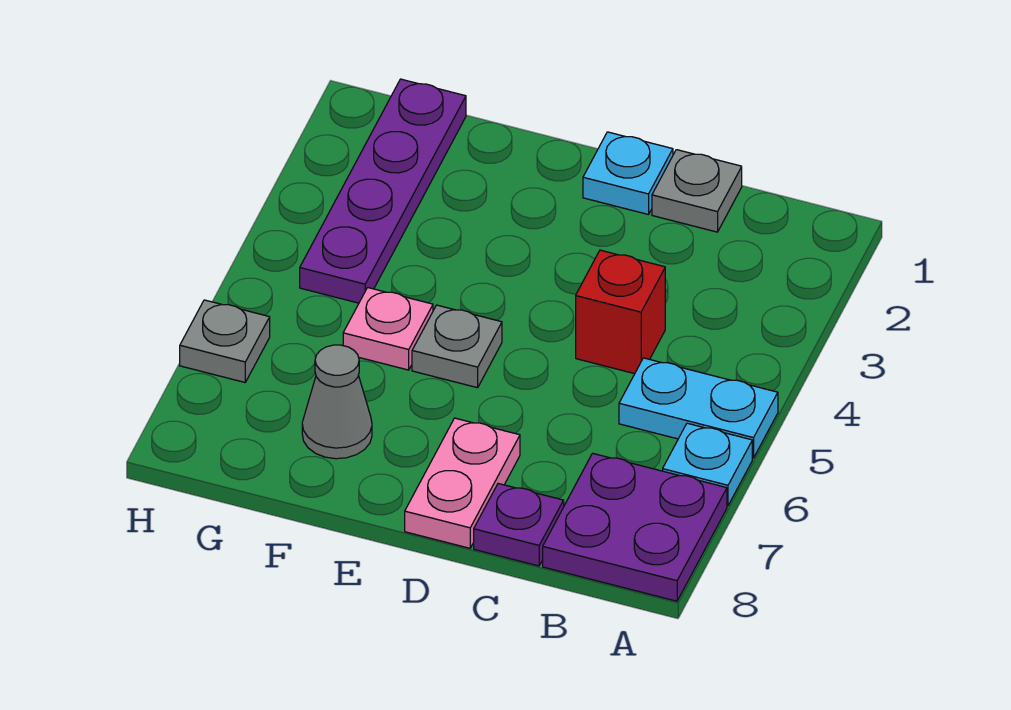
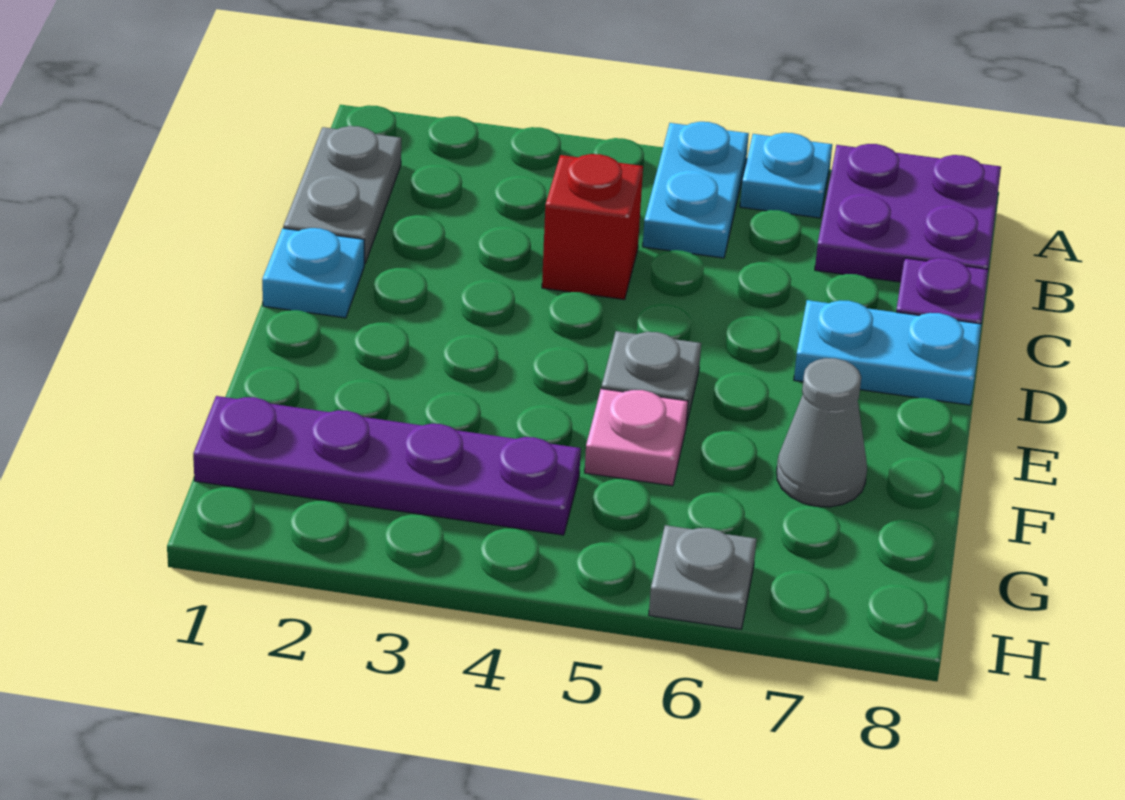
grey 1x1 plate [652,150,742,232] -> grey 1x2 plate [283,126,401,264]
pink 1x2 plate [405,418,520,548] -> cyan 1x2 plate [794,300,981,405]

